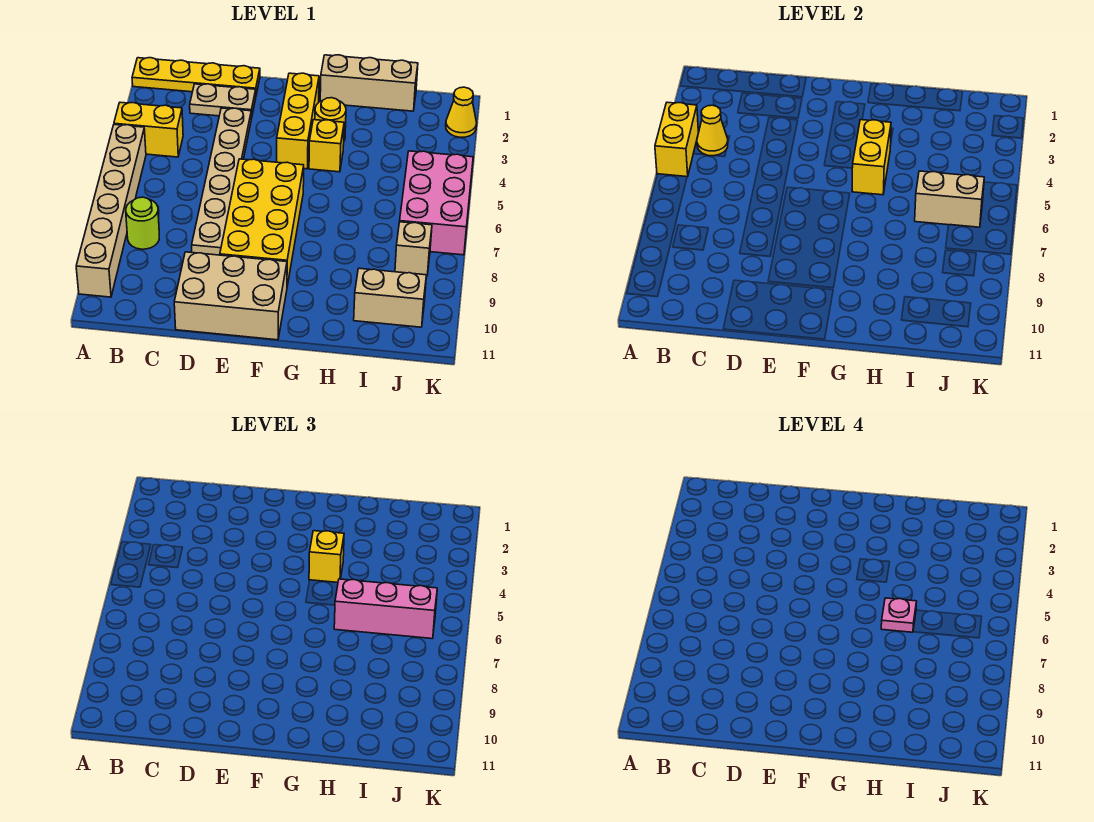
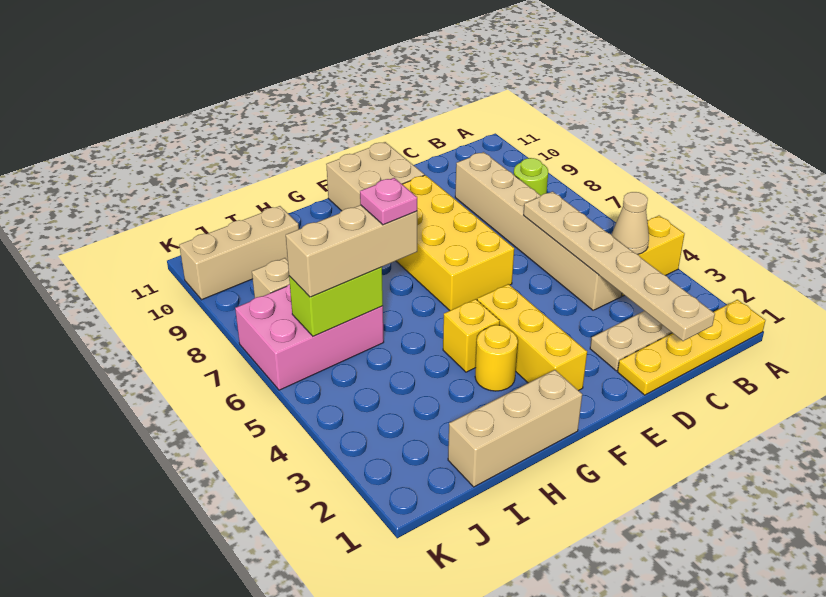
yellow 1x2 brick [655,102,698,177] -> none
tan 1x6 brick [76,125,146,297] -> tan 1x6 brick moved to [455,152,622,310]
yellow 1x1 cone [697,105,728,156] -> tan 1x1 cone [612,192,649,254]
tan 1x6 plate [192,108,251,255] -> tan 1x6 plate moved to [524,192,715,341]
tan 2x3 brick [174,252,287,340] -> tan 2x2 brick [326,142,424,211]
yellow 1x2 brick [852,120,891,195] -> none
yellow 1x1 brick [309,531,344,582] -> none
pink 1x3 brick [334,579,437,639] -> tan 1x3 brick [286,205,417,297]
tan 1x2 brick [915,171,984,227] -> lime 1x2 brick [289,267,383,336]
tan 1x2 brick [354,268,426,327] -> tan 1x3 brick [179,206,299,300]
pink 2x3 brick [400,151,473,255] -> pink 2x3 brick turned to [235,284,384,390]
yellow 1x1 cone [446,87,477,137] -> none

